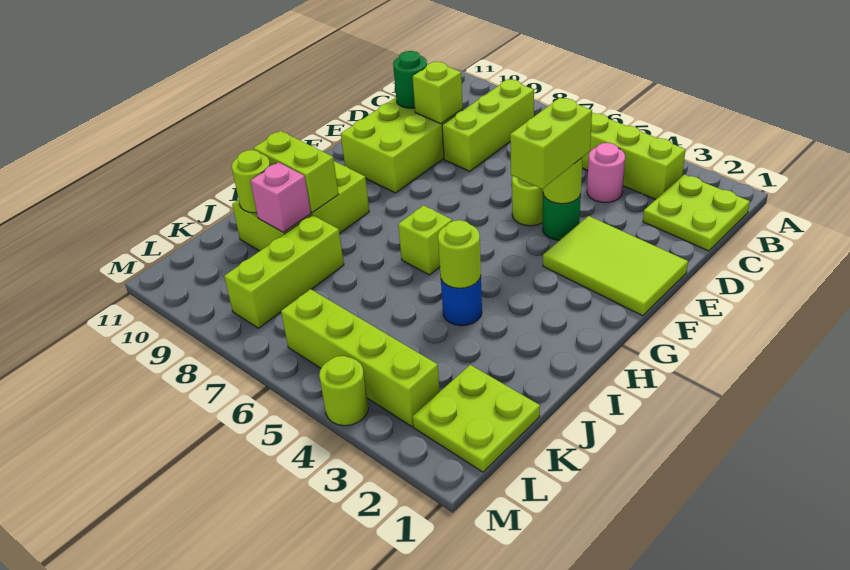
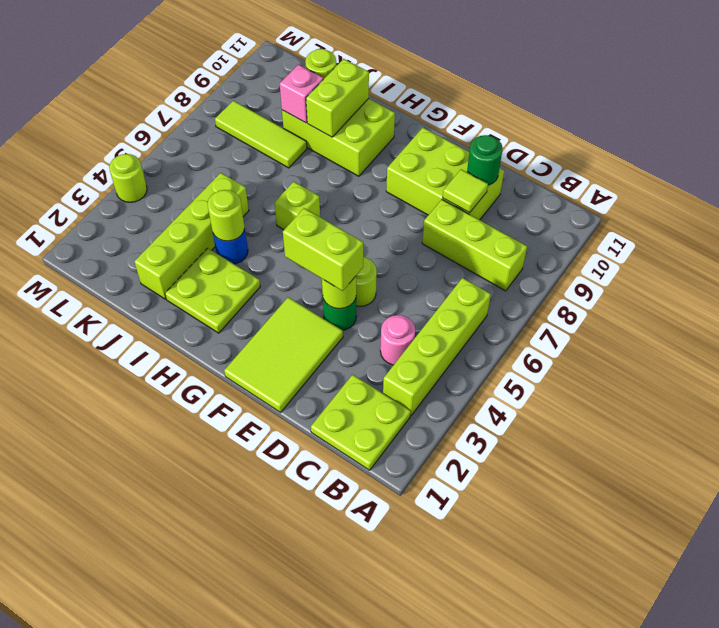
lime 1x1 brick [413,62,463,124] -> lime 1x1 tile [443,169,488,213]
lime 1x3 brick [224,215,344,328] -> lime 1x3 tile [215,101,307,168]
lime 2x2 plate [412,365,540,472] -> lime 2x2 plate moved to [165,248,260,333]
lime 1x4 brick [281,289,440,427] -> lime 1x4 brick moved to [134,173,249,299]

